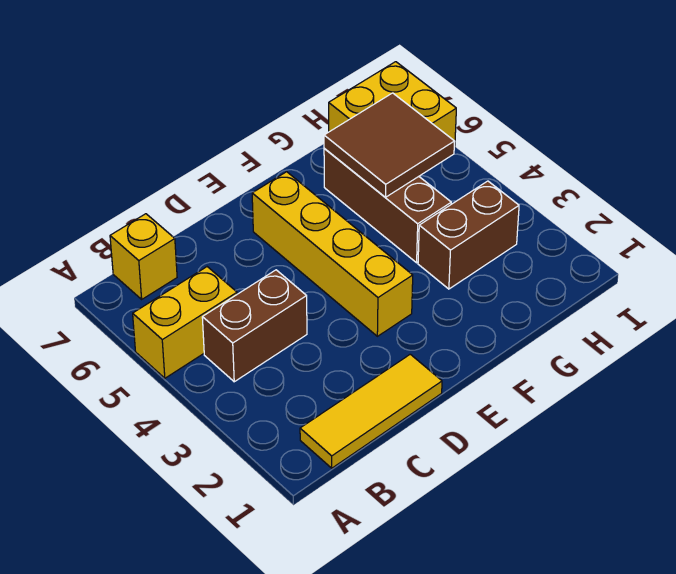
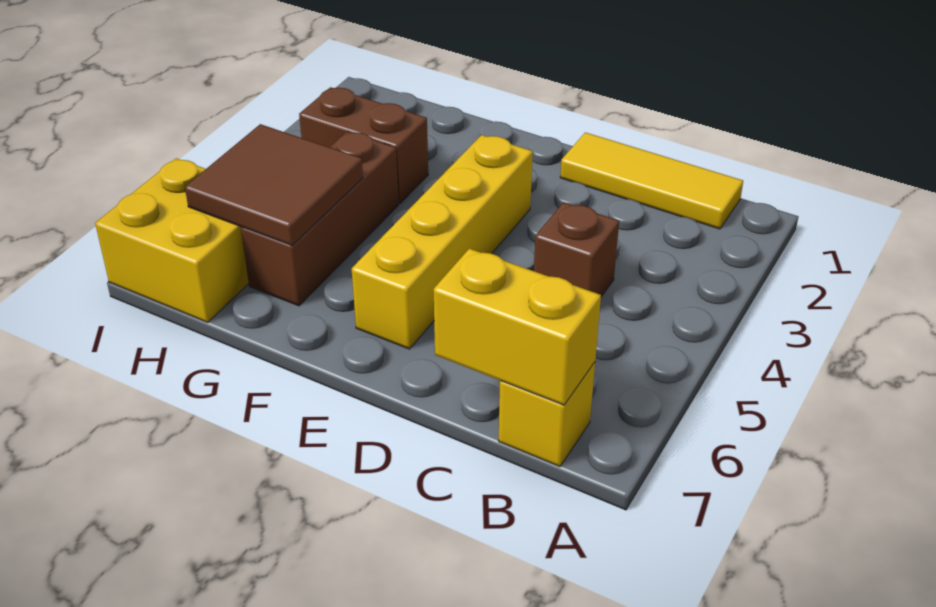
yellow 1x2 brick [133,267,237,378] -> yellow 1x2 brick moved to [434,249,601,405]
brown 1x2 brick [202,270,307,382] -> brown 1x1 brick [534,202,619,296]

